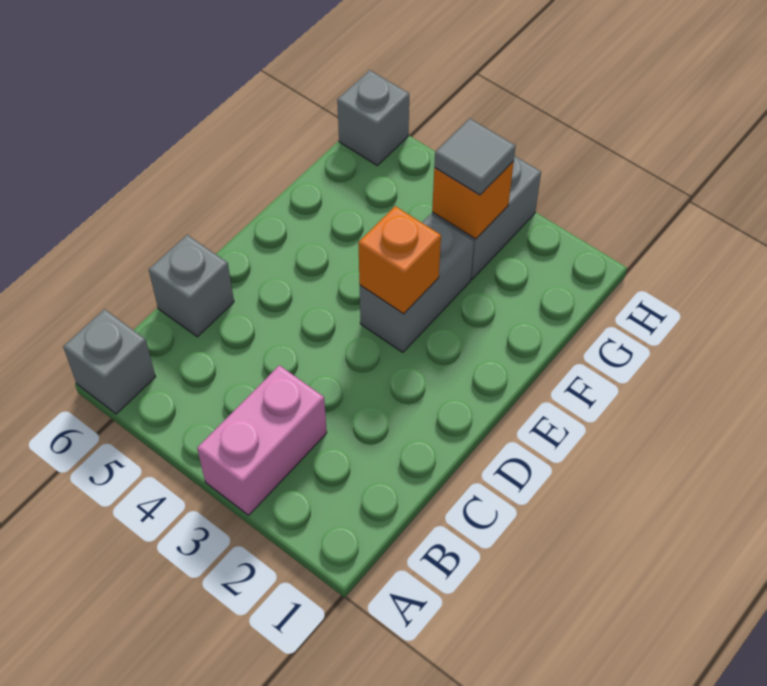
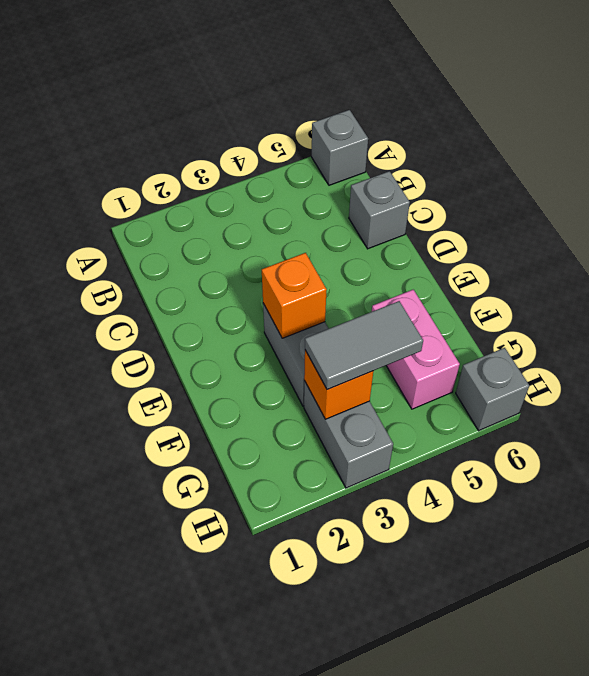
pink 1x2 brick [197,365,327,515] -> pink 1x2 brick moved to [372,290,460,409]
grey 1x1 tile [434,118,516,195] -> grey 1x2 tile [305,301,423,390]

